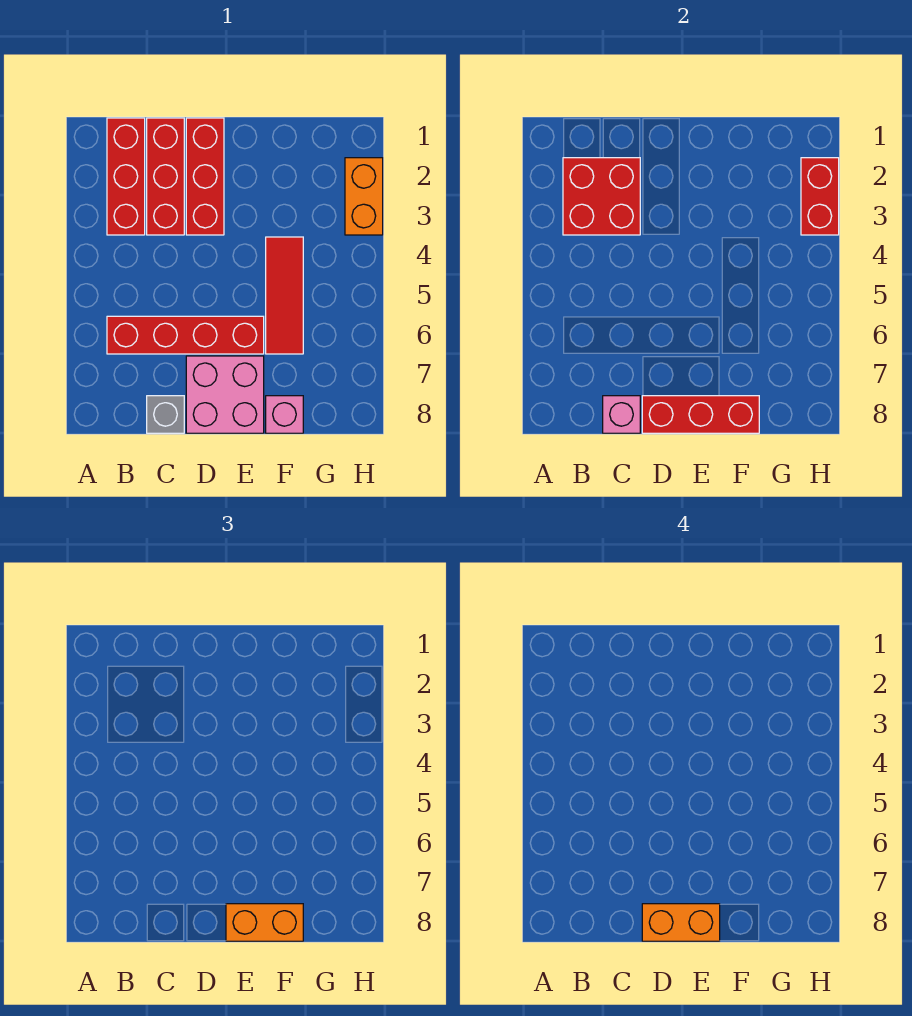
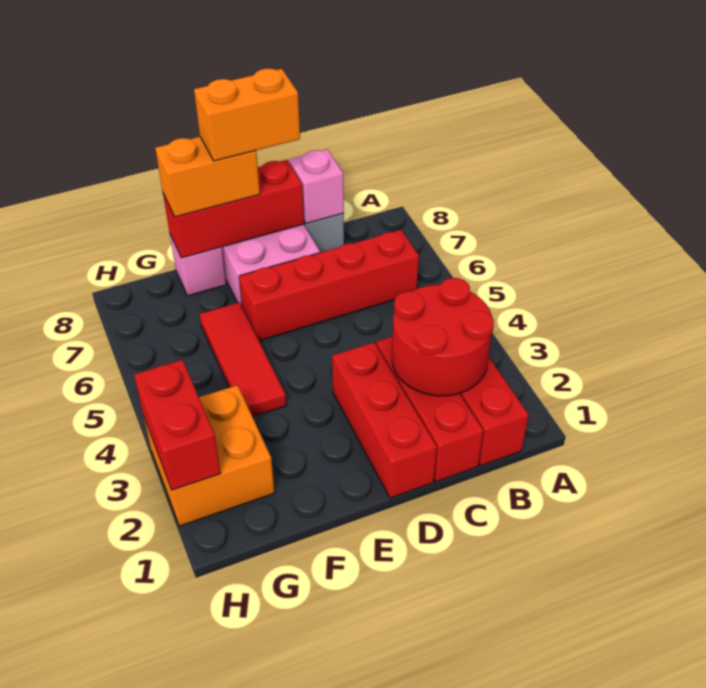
red 2x2 brick [563,158,640,235] -> red 2x2 round brick [392,278,494,396]
orange 1x2 brick [345,158,383,235] -> orange 2x2 brick [144,385,275,526]

